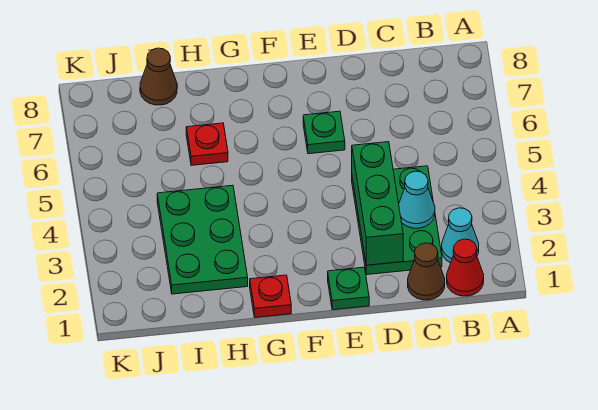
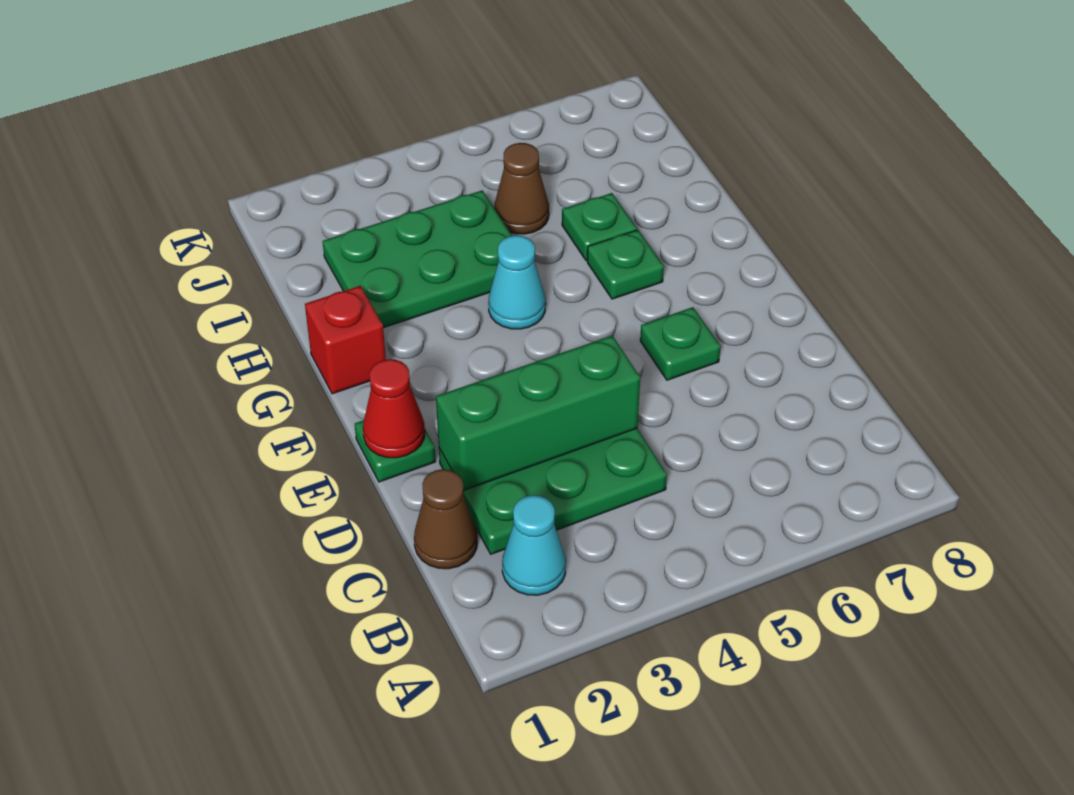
red 1x1 cone [447,239,484,296] -> red 1x1 cone moved to [363,359,425,458]
cyan 1x1 cone [399,171,435,228] -> cyan 1x1 cone moved to [488,235,546,329]
red 1x1 plate [250,275,291,317] -> red 1x1 brick [305,286,386,394]
none -> green 1x1 plate [587,230,664,299]
red 1x1 plate [186,123,228,165] -> green 1x1 plate [562,193,637,261]
brown 1x1 cone [140,48,177,105] -> brown 1x1 cone moved to [494,143,549,234]

